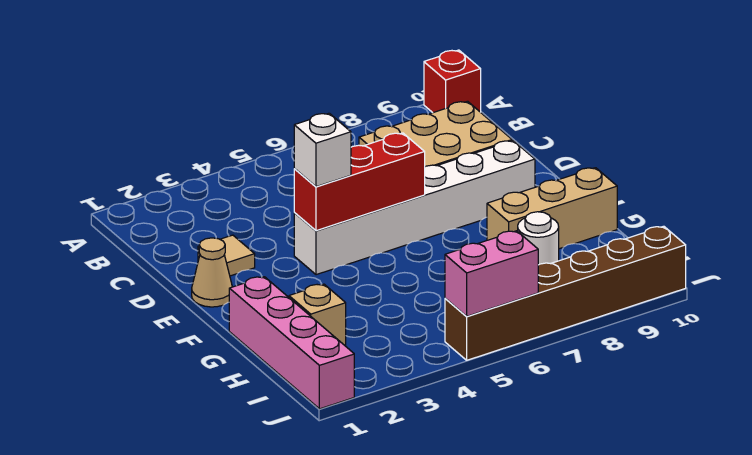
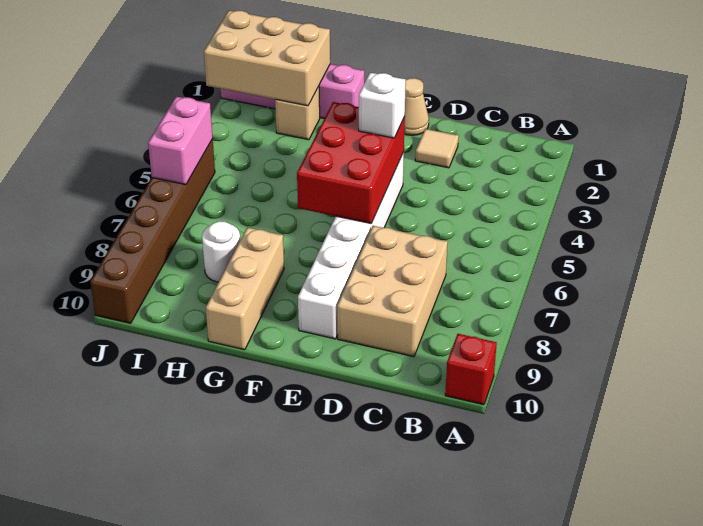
red 1x3 brick [294,133,425,231] -> red 2x3 brick [297,102,405,223]
none -> tan 2x3 brick [204,11,330,106]

